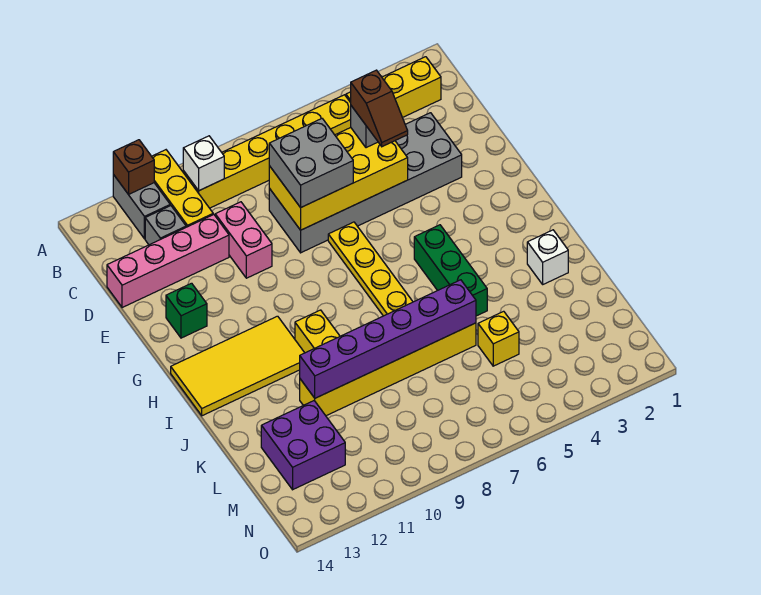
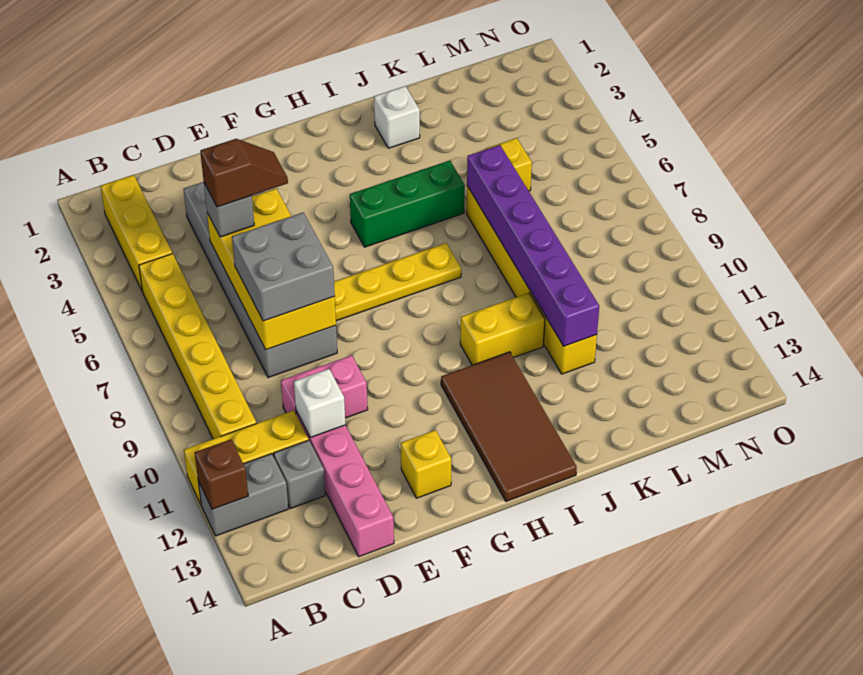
white 1x1 brick [183,136,224,191] -> white 1x1 brick moved to [294,369,346,437]
green 1x1 brick [166,283,207,338] -> yellow 1x1 brick [401,430,451,498]
yellow 2x4 tile [171,316,304,416] -> brown 2x4 tile [441,352,577,501]
purple 2x2 brick [261,401,345,490] -> none

